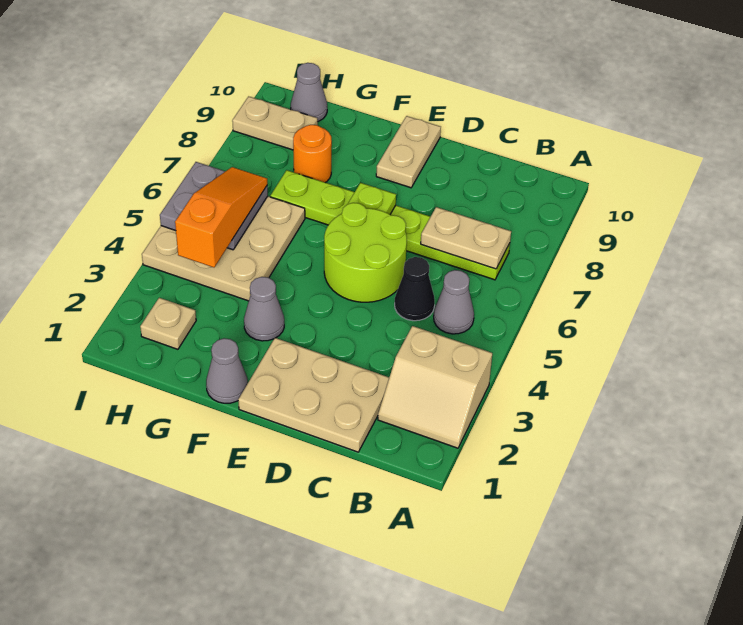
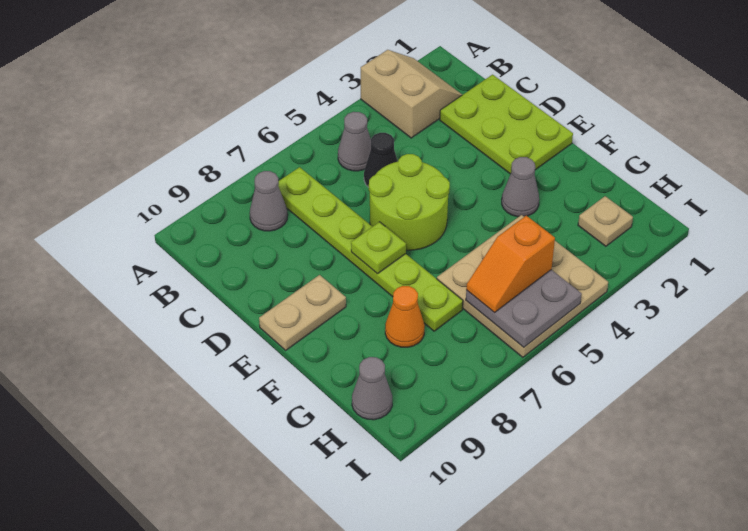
tan 1x2 plate [421,207,511,269] -> none
tan 2x3 plate [238,338,389,452] -> lime 2x3 plate [440,75,573,174]
grey 1x1 cone [206,338,248,403] -> grey 1x1 cone moved to [250,171,288,231]
orange 1x1 round brick [293,125,332,183] -> orange 1x1 cone [385,286,425,347]
orange 1x3 slope [175,167,267,267] -> orange 1x2 slope [466,216,555,313]
tan 1x2 plate [232,96,318,150] -> none

